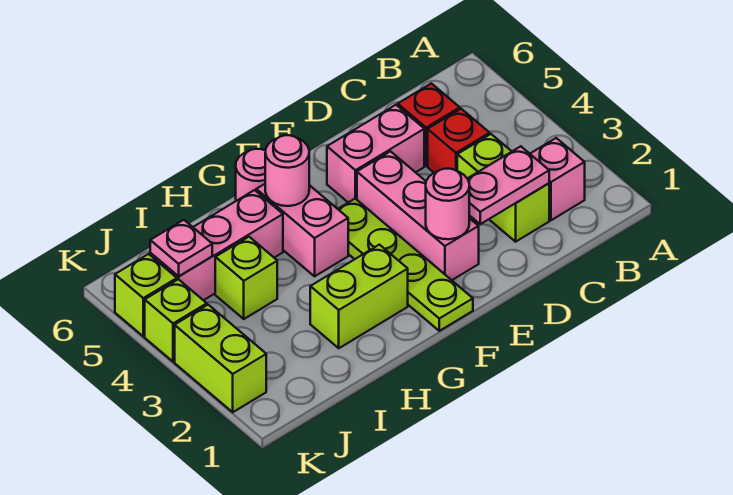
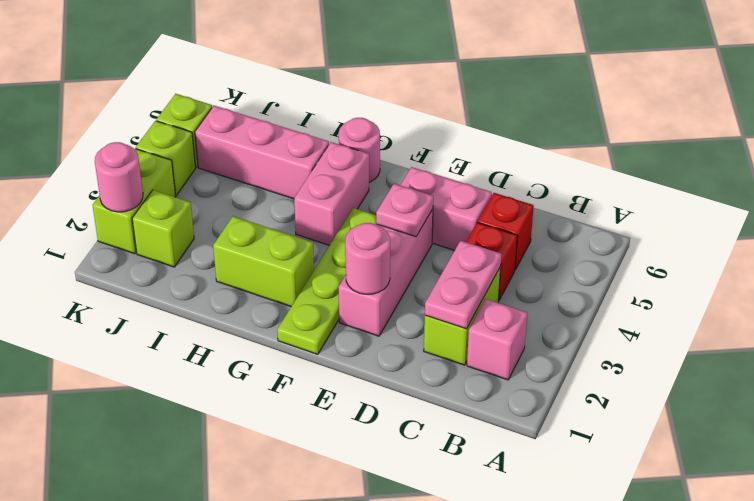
pink 1x2 plate [467,146,549,224] -> pink 1x2 plate turned to [425,241,502,329]
pink 1x1 round brick [265,135,309,206] -> pink 1x1 round brick moved to [95,142,143,212]
lime 1x1 brick [215,237,277,319] -> lime 1x1 brick moved to [132,190,194,267]
pink 1x1 plate [150,220,212,276] -> pink 1x1 plate moved to [376,184,433,237]

